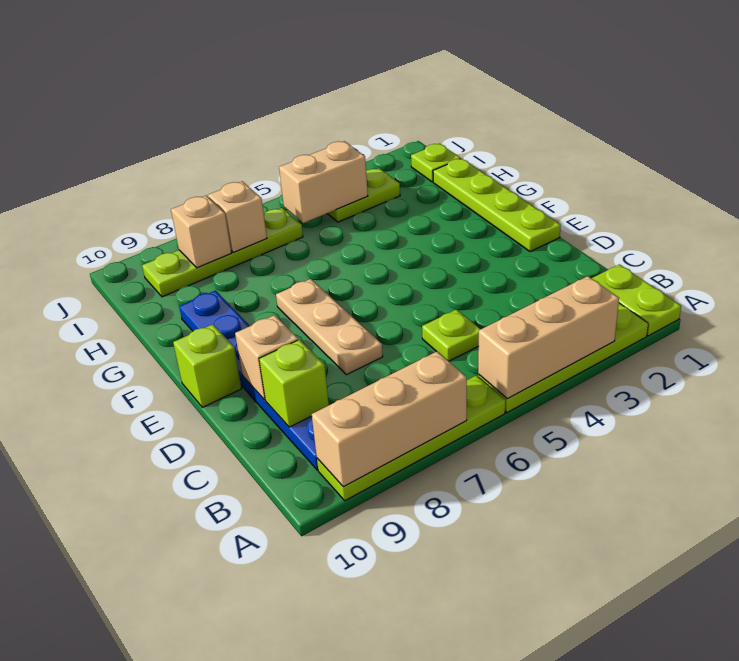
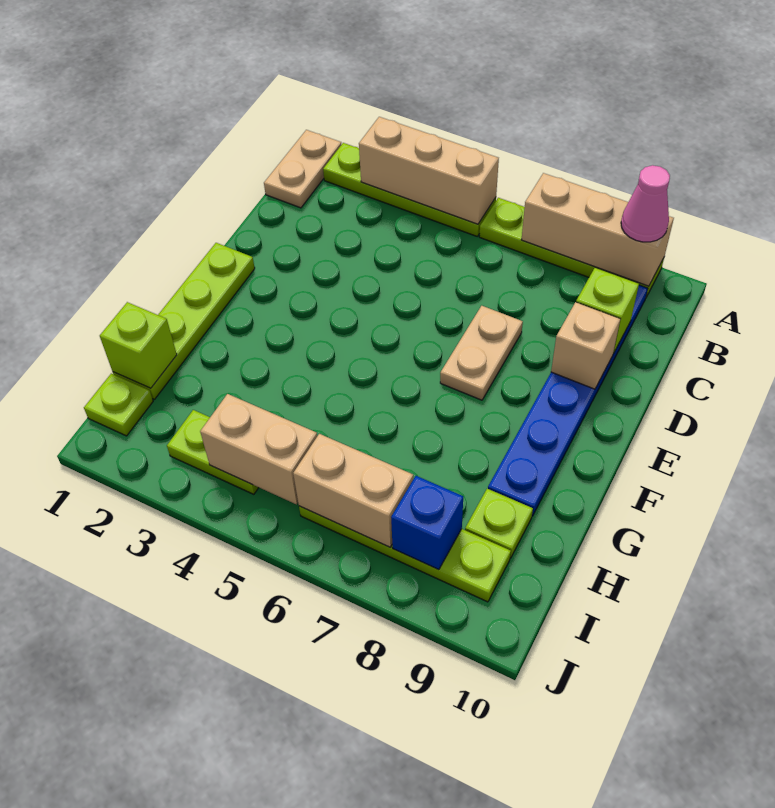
lime 1x2 plate [592,264,681,336] -> tan 1x2 plate [264,130,341,208]
none -> pink 1x1 cone [621,165,670,242]
lime 1x1 plate [422,309,481,361] -> lime 1x1 plate moved to [465,489,533,558]
tan 1x3 plate [276,279,383,375] -> tan 1x2 plate [440,306,523,400]
lime 1x1 brick [173,324,242,407] -> lime 1x1 brick moved to [100,302,177,388]
tan 1x1 brick [208,181,267,253] -> tan 1x2 brick [293,434,413,547]
tan 1x1 brick [171,196,231,268] -> blue 1x1 brick [391,476,463,570]

